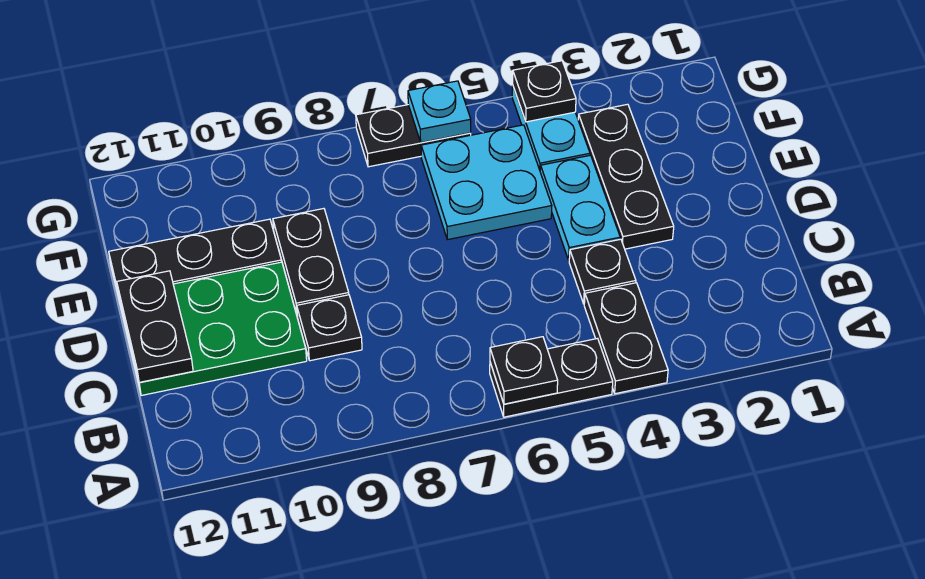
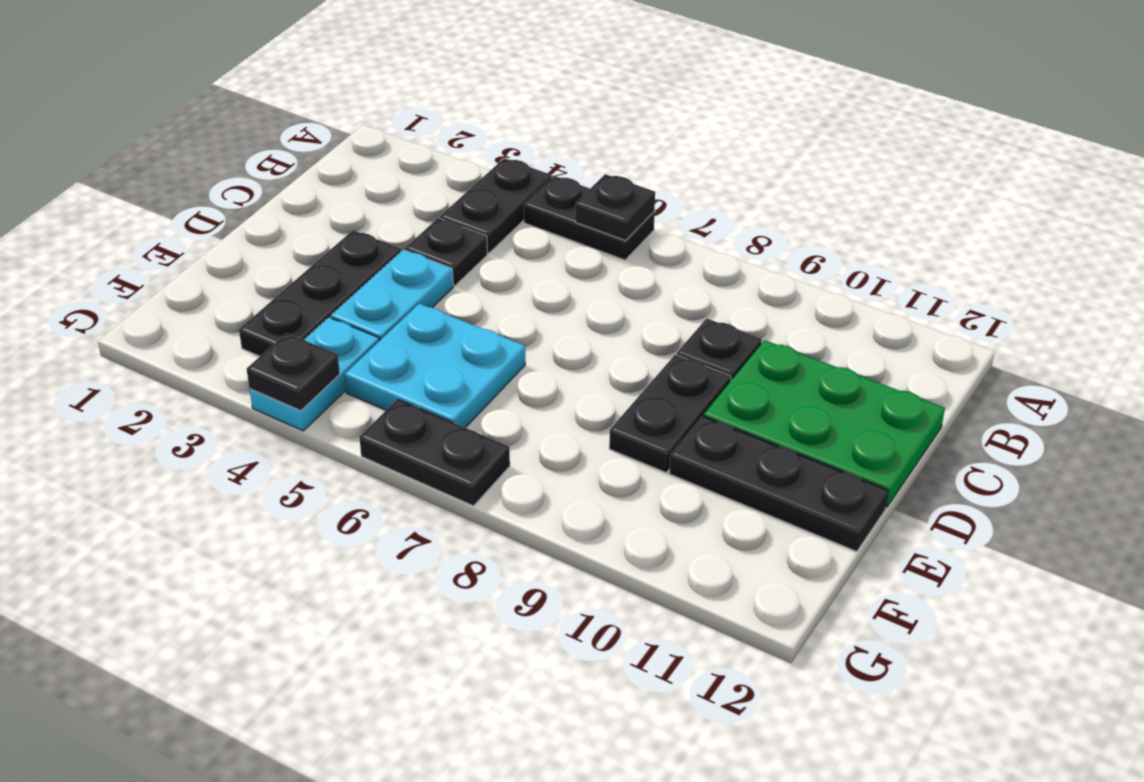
black 1x2 plate [117,271,193,382] -> none
cyan 1x1 plate [408,81,471,143] -> none

